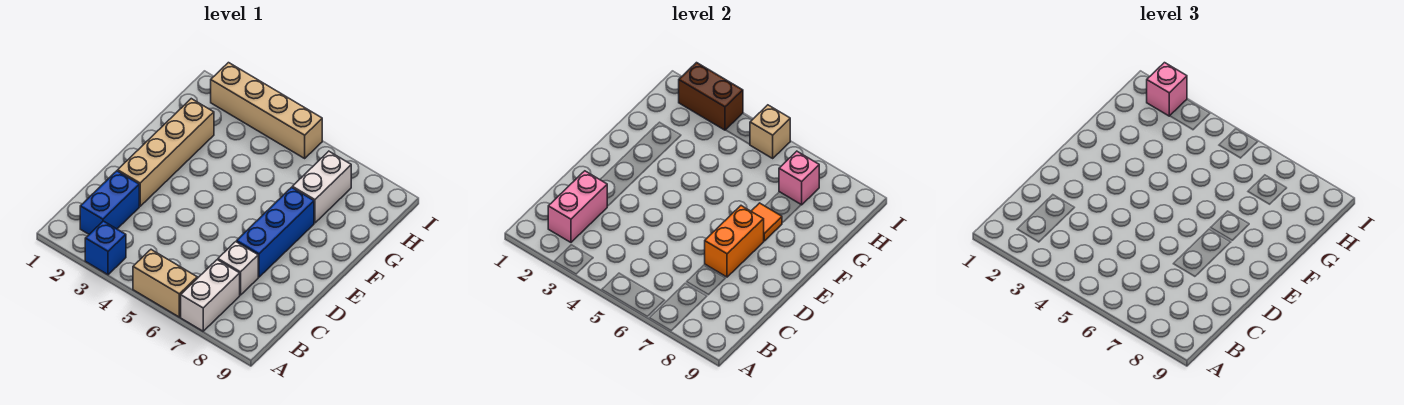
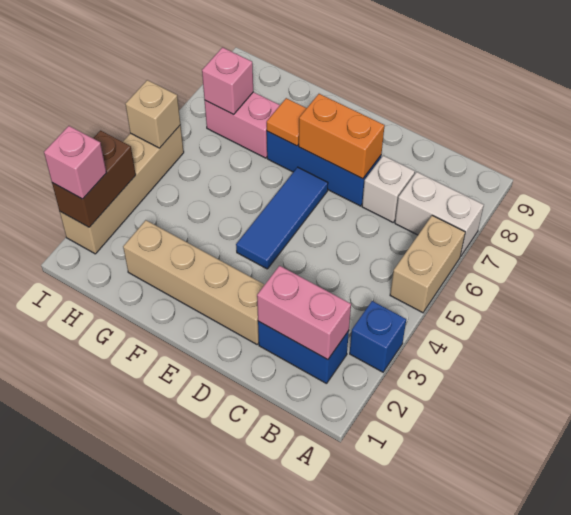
none -> blue 1x3 tile [236,167,328,269]
white 1x2 brick [292,151,351,223] -> pink 1x2 brick [205,92,280,158]

